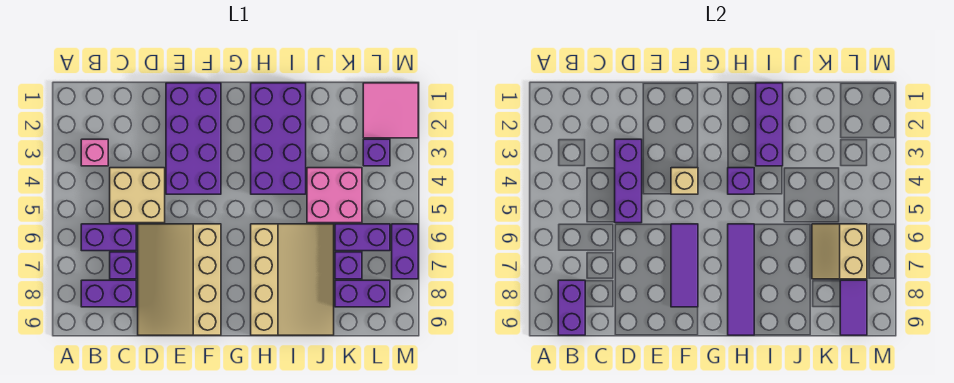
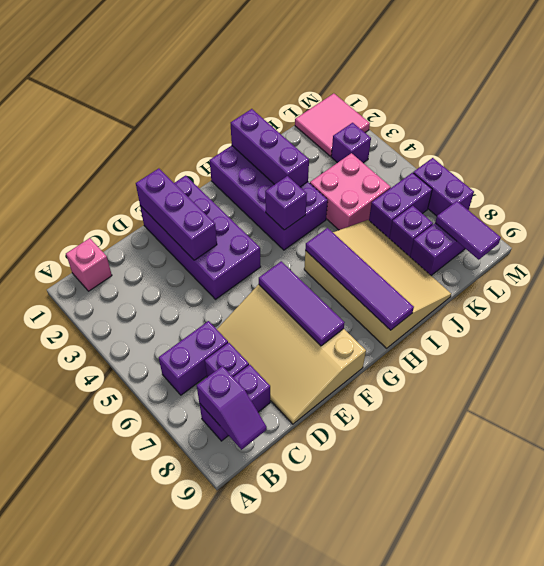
pink 1x1 brick [81,139,108,166] -> pink 1x1 brick moved to [66,238,112,291]
purple 1x2 brick [558,280,585,335] -> purple 1x2 slope [197,366,267,450]
tan 2x2 brick [110,168,165,223] -> none
purple 1x3 brick [615,139,642,223] -> purple 1x3 brick moved to [136,168,217,260]
tan 1x1 brick [671,168,698,194] -> none
tan 2x2 slope [812,224,867,279] -> none

